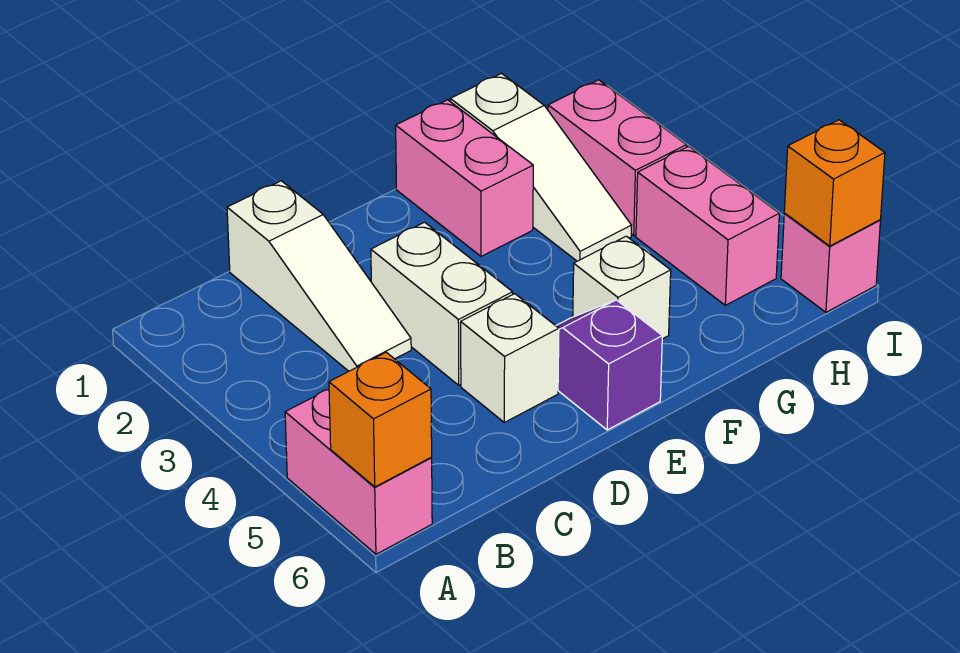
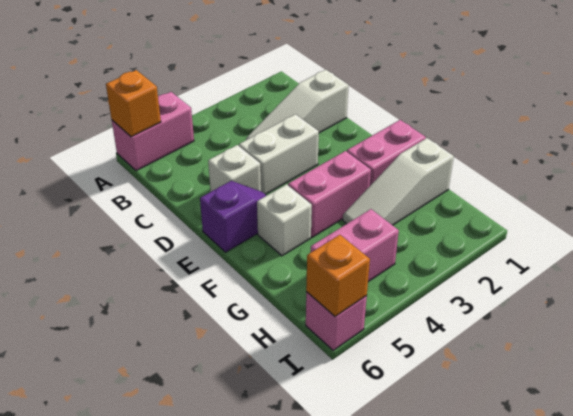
pink 1x2 brick [548,80,687,235] -> pink 1x2 brick moved to [288,151,371,237]

